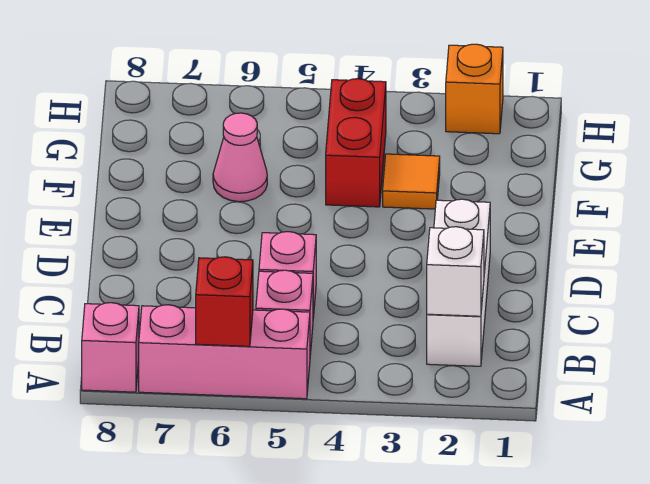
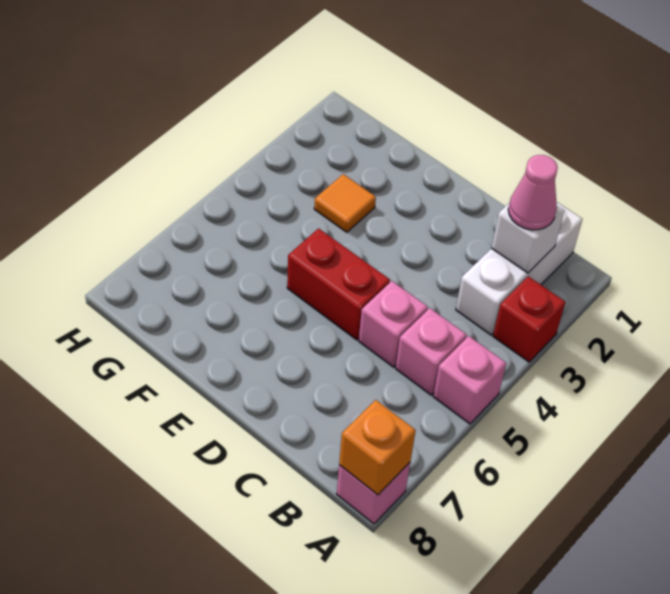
pink 1x3 brick [139,305,310,399] -> pink 1x1 brick [433,336,506,424]
red 1x1 brick [196,257,253,346] -> red 1x1 brick moved to [493,276,565,362]
white 1x3 brick [427,199,490,366] -> white 1x3 brick turned to [456,202,583,335]
red 1x2 brick [326,79,386,207] -> red 1x2 brick moved to [287,228,390,340]
pink 1x1 cone [213,113,267,202] -> pink 1x1 cone moved to [508,155,558,230]
orange 1x1 brick [446,44,503,134] -> orange 1x1 brick moved to [339,400,416,495]

